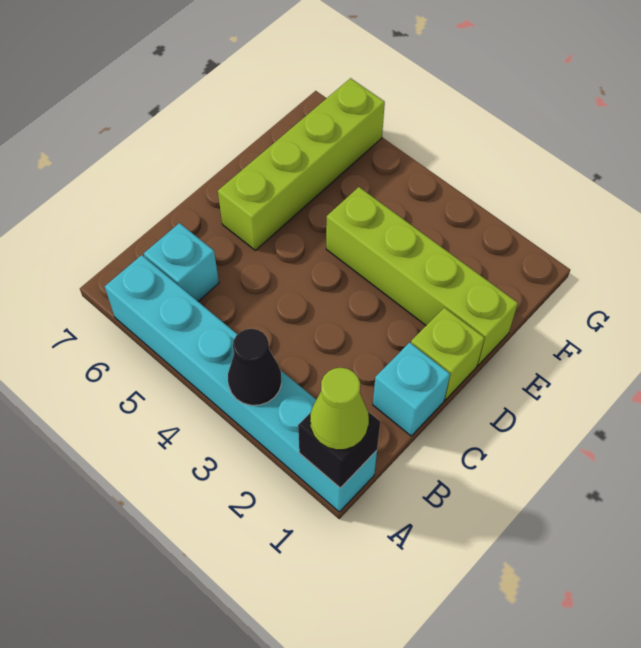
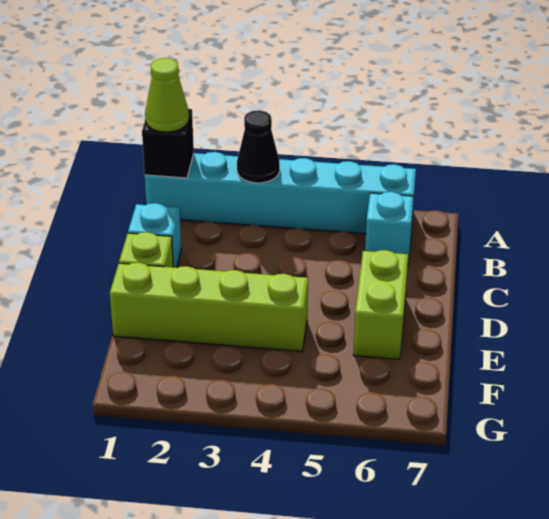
lime 1x4 brick [218,78,385,250] -> lime 1x2 brick [354,250,408,359]

